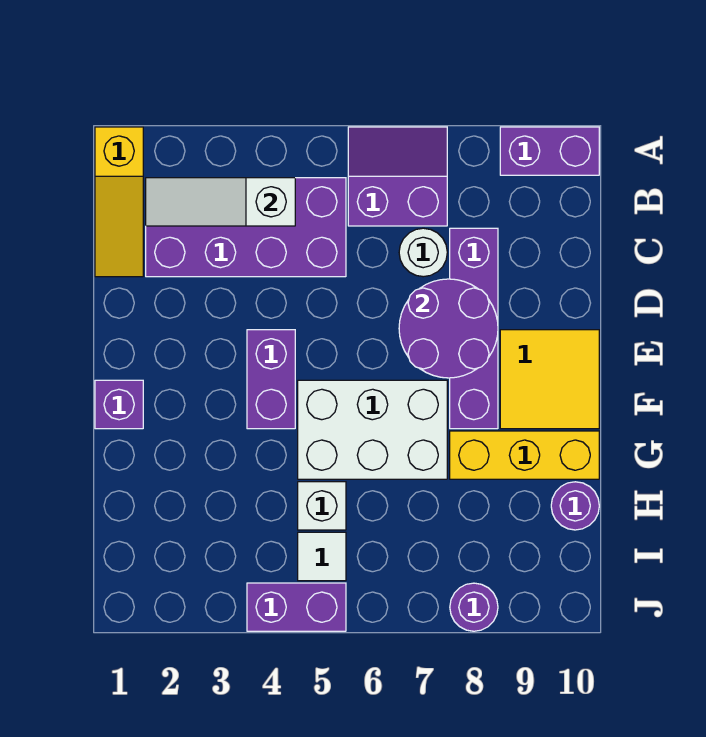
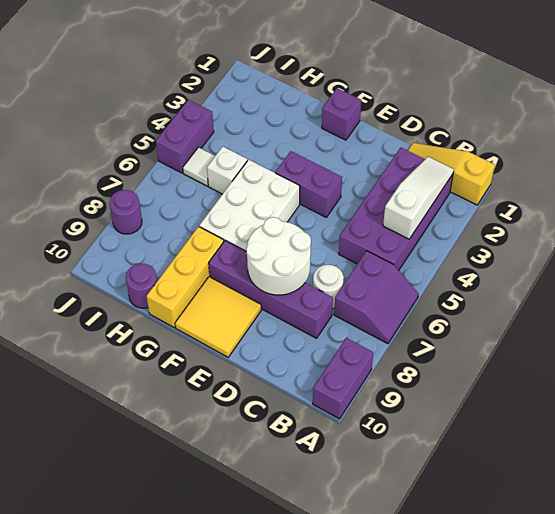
purple 2x2 round brick [399,279,498,378] -> white 2x2 round brick [246,217,311,295]

